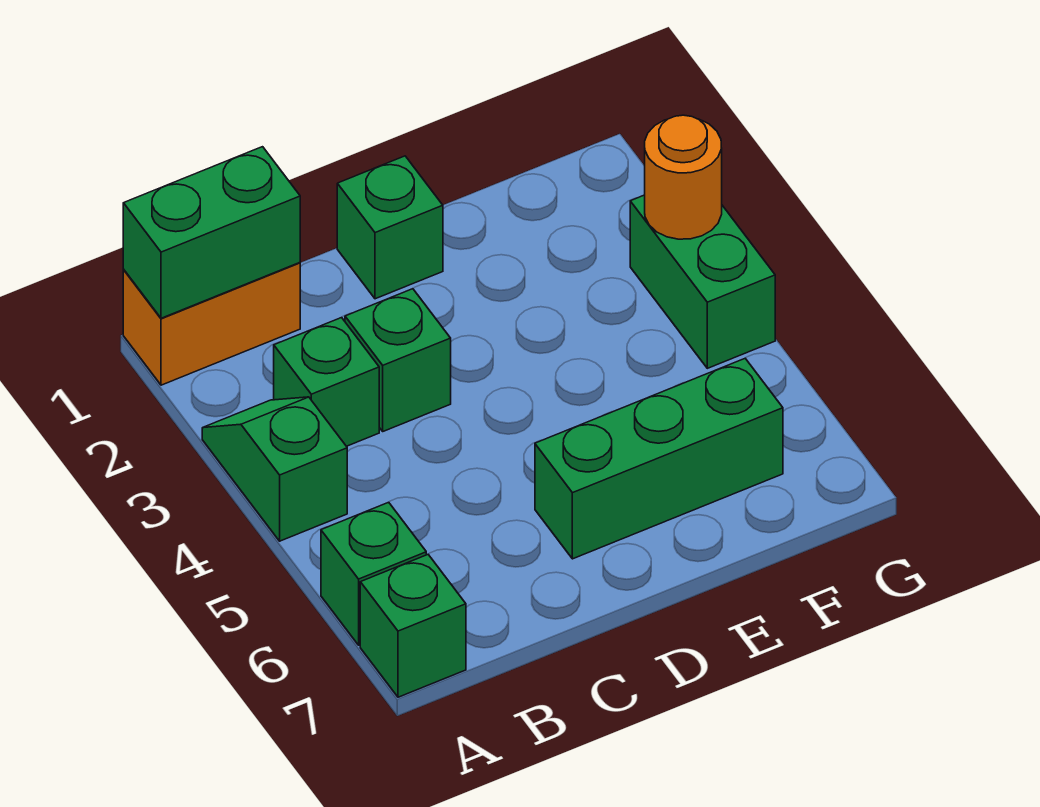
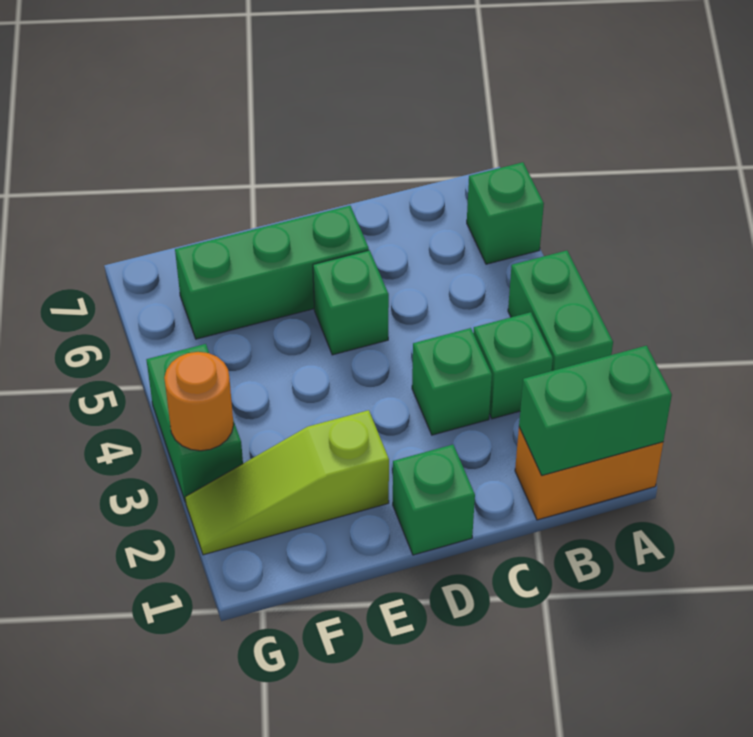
green 1x2 slope [202,397,347,541] -> green 1x2 brick [508,251,613,371]
green 1x1 brick [360,555,466,697] -> green 1x1 brick moved to [313,250,389,355]
none -> lime 1x3 slope [185,410,389,555]

